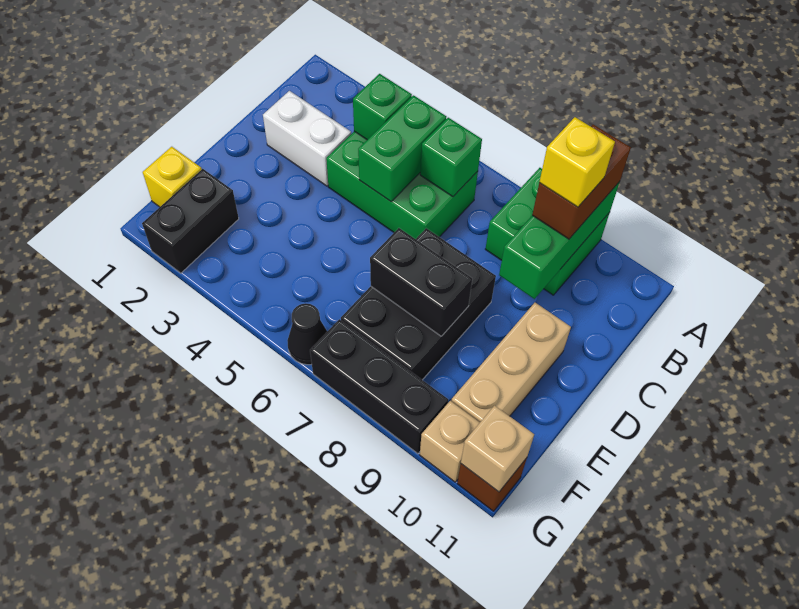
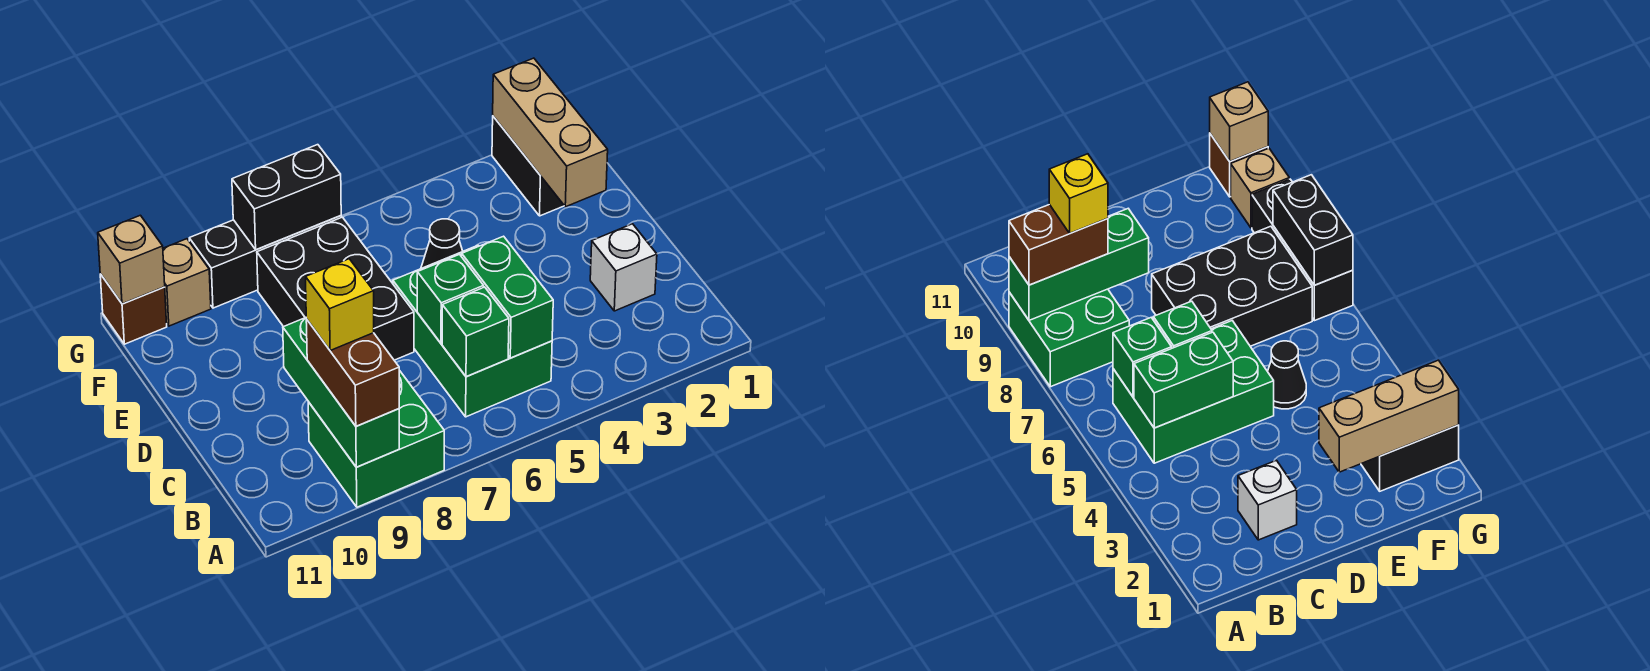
green 2x3 brick [326,131,478,239] -> green 2x3 brick turned to [393,245,552,417]
green 1x1 brick [353,74,412,140] -> green 1x1 brick moved to [417,255,484,343]
white 1x2 brick [263,91,351,186] -> white 1x1 brick [590,224,657,311]
tan 1x3 brick [451,303,571,422] -> tan 1x3 brick moved to [493,58,608,207]
black 1x2 brick [370,228,472,336] -> black 1x2 brick moved to [232,145,341,250]
yellow 1x1 brick [143,147,202,207] -> none
black 1x1 cone [287,303,327,365] -> black 1x1 cone moved to [421,219,463,268]

